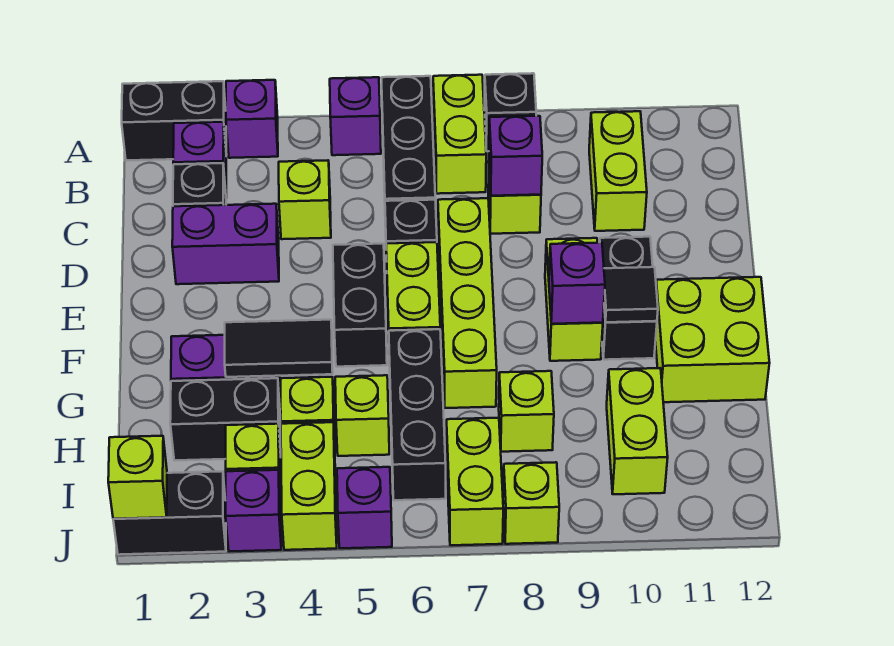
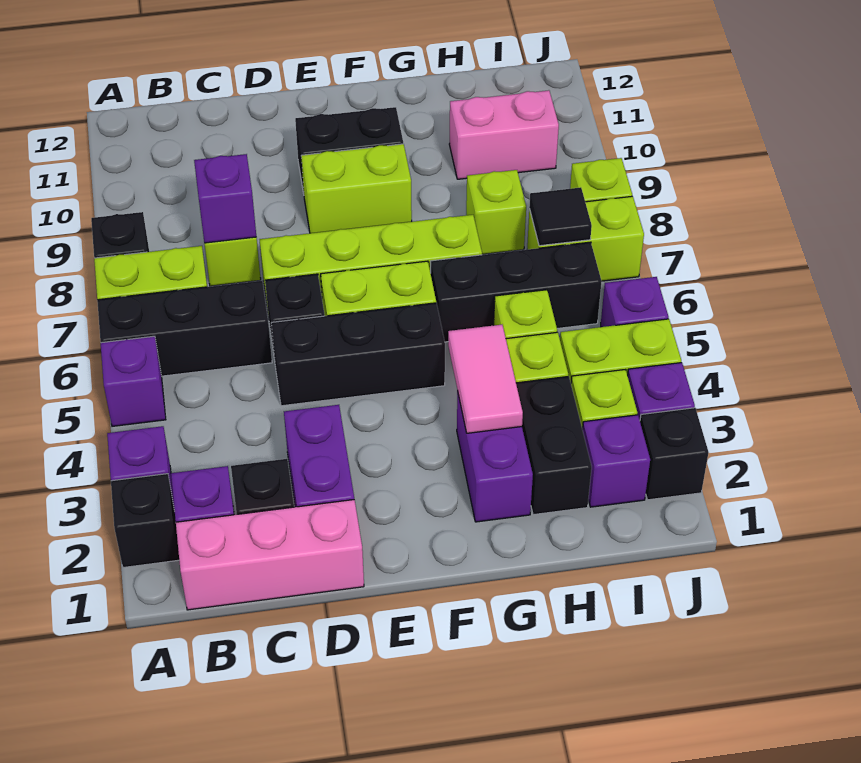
black 1x2 brick [122,81,226,161] -> black 1x1 brick [111,474,179,567]
none -> pink 1x3 brick [176,500,364,610]
lime 1x2 brick [589,111,647,231] -> none
lime 1x1 brick [279,160,331,239] -> none
black 1x2 brick [333,244,387,367] -> black 1x3 brick [271,303,445,406]
purple 1x1 brick [549,243,605,324] -> purple 1x1 brick moved to [582,415,650,507]
black 1x1 tile [604,267,658,322] -> black 1x1 tile moved to [529,187,592,246]
lime 2x2 brick [655,277,770,402] -> none
black 1x2 tile [225,320,333,377] -> pink 1x2 tile [448,325,523,433]
lime 1x2 brick [607,368,668,494] -> pink 1x2 brick [449,90,559,179]
black 1x2 brick [113,471,226,555] -> black 1x1 brick [640,408,709,500]
lime 1x1 brick [108,436,167,519] -> none

